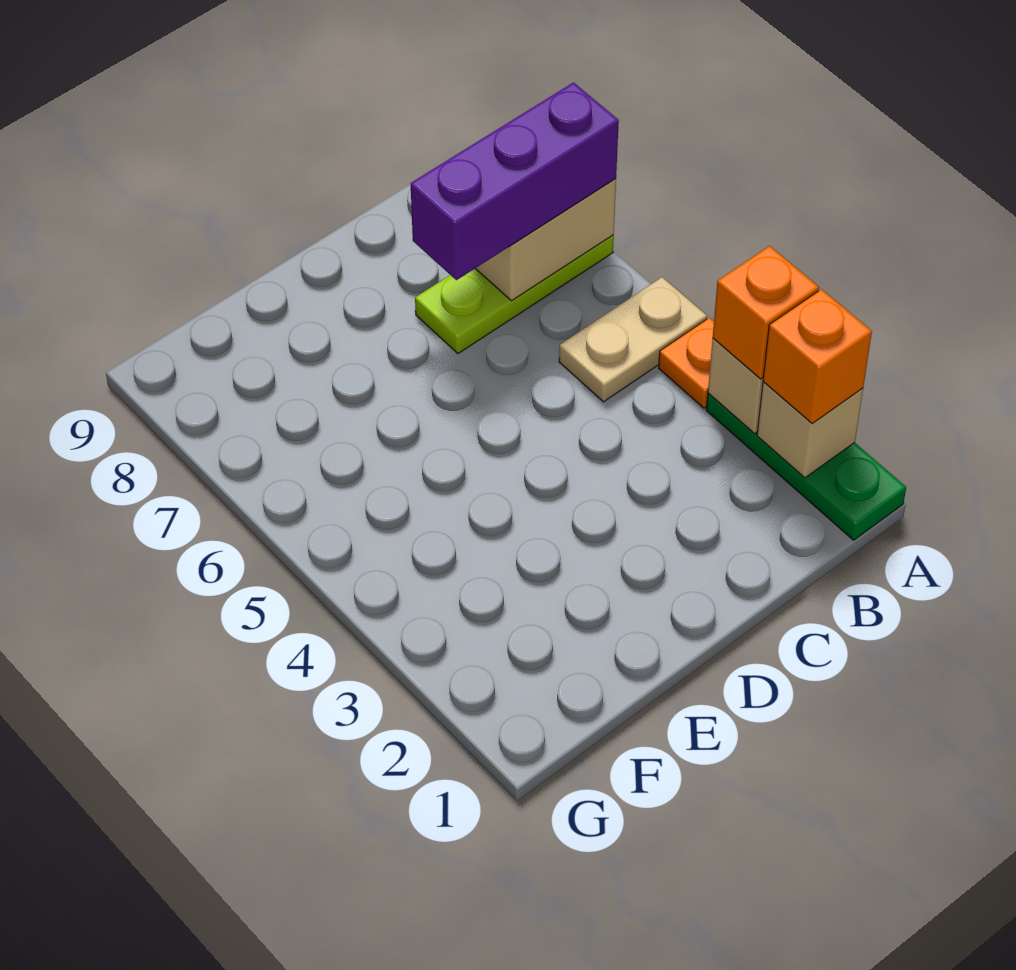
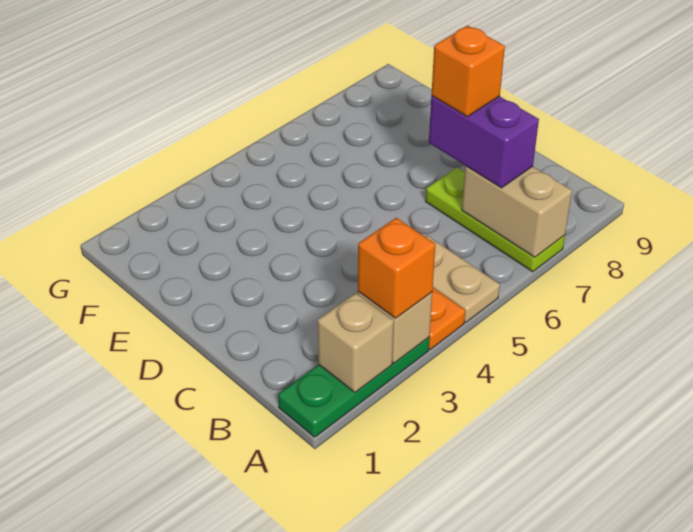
orange 1x1 brick [763,289,872,424] -> orange 1x1 brick moved to [431,26,505,117]
purple 1x3 brick [411,83,619,280] -> purple 1x2 brick [429,96,539,188]

